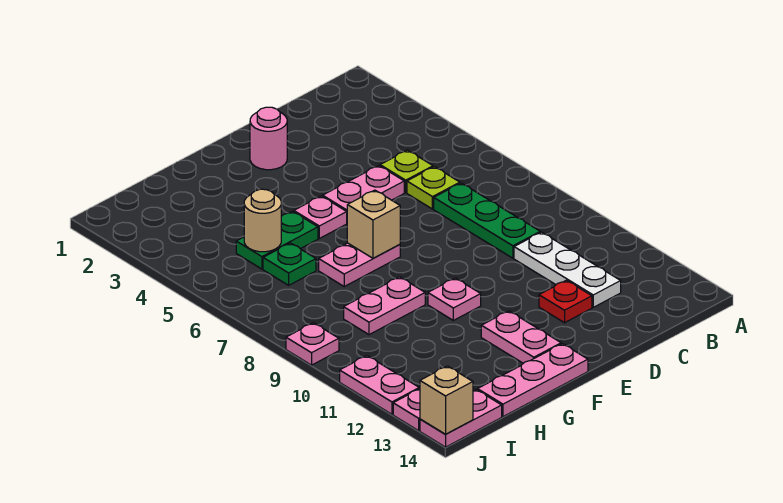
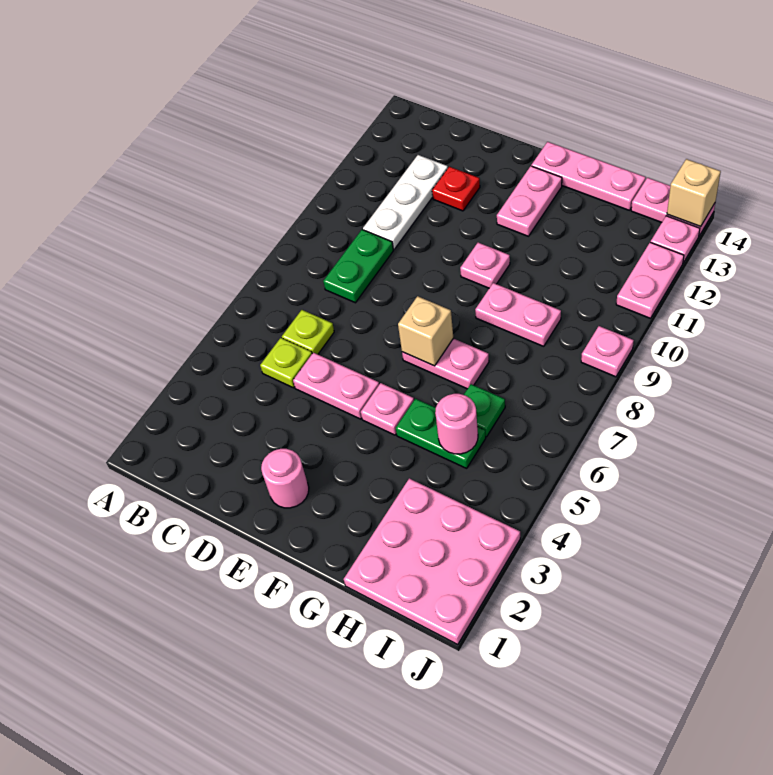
green 1x3 plate [434,183,540,258] -> green 1x2 plate [323,230,393,303]
none -> pink 3x3 plate [344,478,520,645]
tan 1x1 round brick [244,189,281,252] -> pink 1x1 round brick [435,394,478,454]

